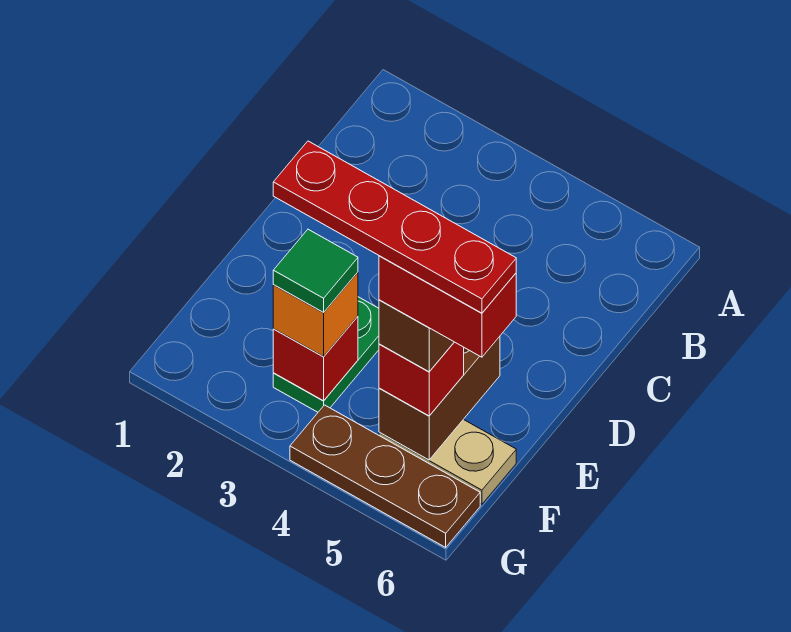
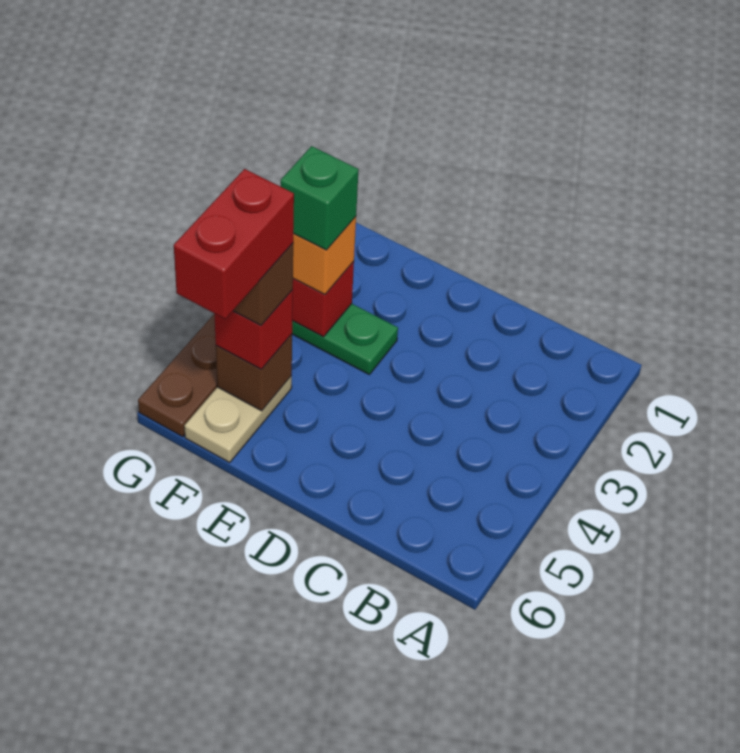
brown 1x2 brick [379,337,500,460] -> brown 1x1 brick [216,334,292,411]
green 1x1 tile [273,229,358,312] -> green 1x1 brick [281,146,359,250]
red 1x4 plate [273,141,516,313] -> none

